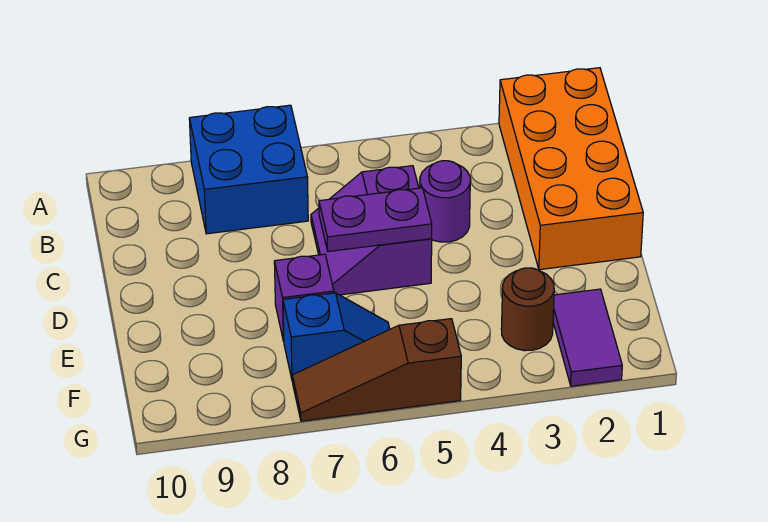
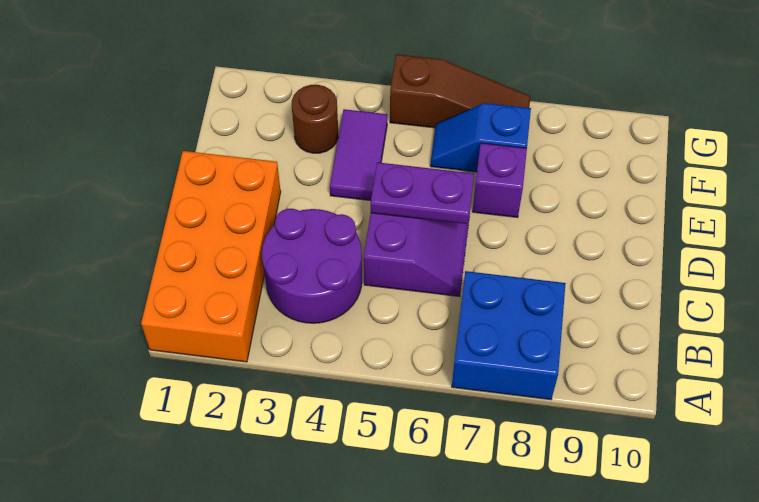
purple 1x1 round brick [420,161,470,242] -> purple 2x2 round brick [262,209,362,323]
purple 1x2 tile [553,289,622,386] -> purple 1x2 tile moved to [330,109,387,201]

